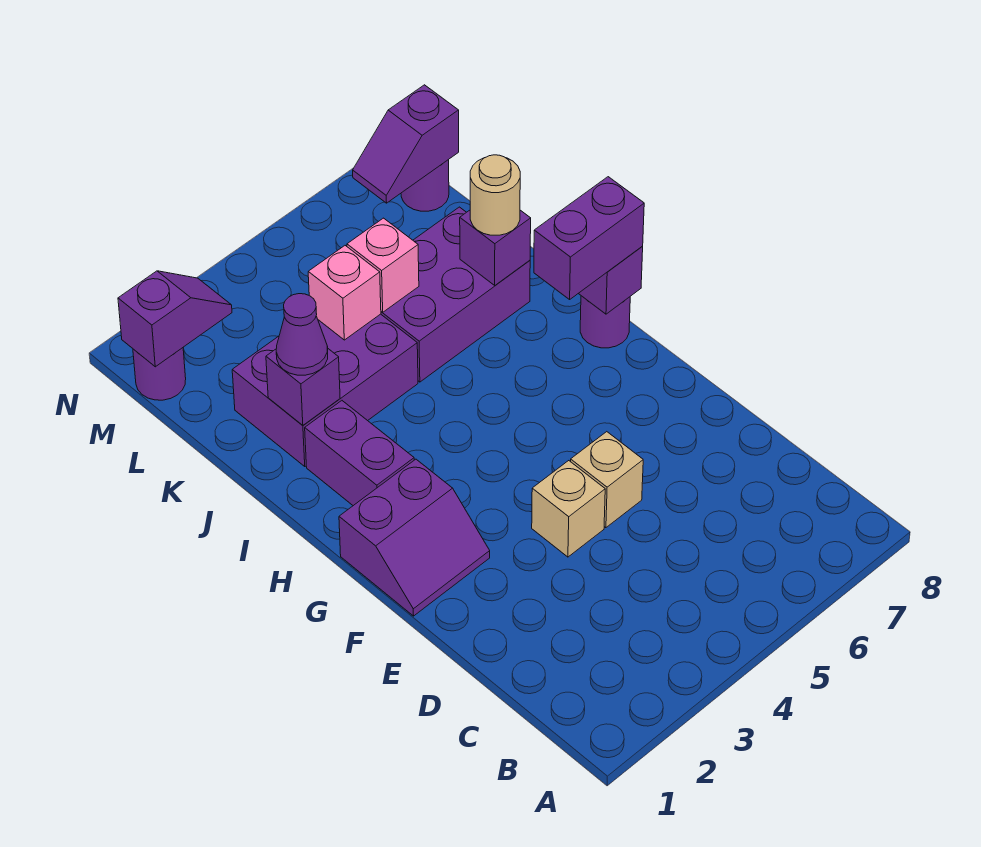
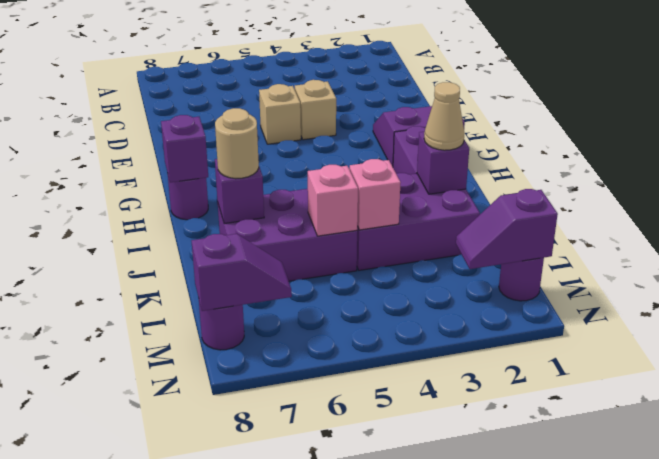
purple 1x2 brick [534,177,644,299] -> none
purple 1x1 cone [276,294,328,375] -> tan 1x1 cone [424,82,465,150]

